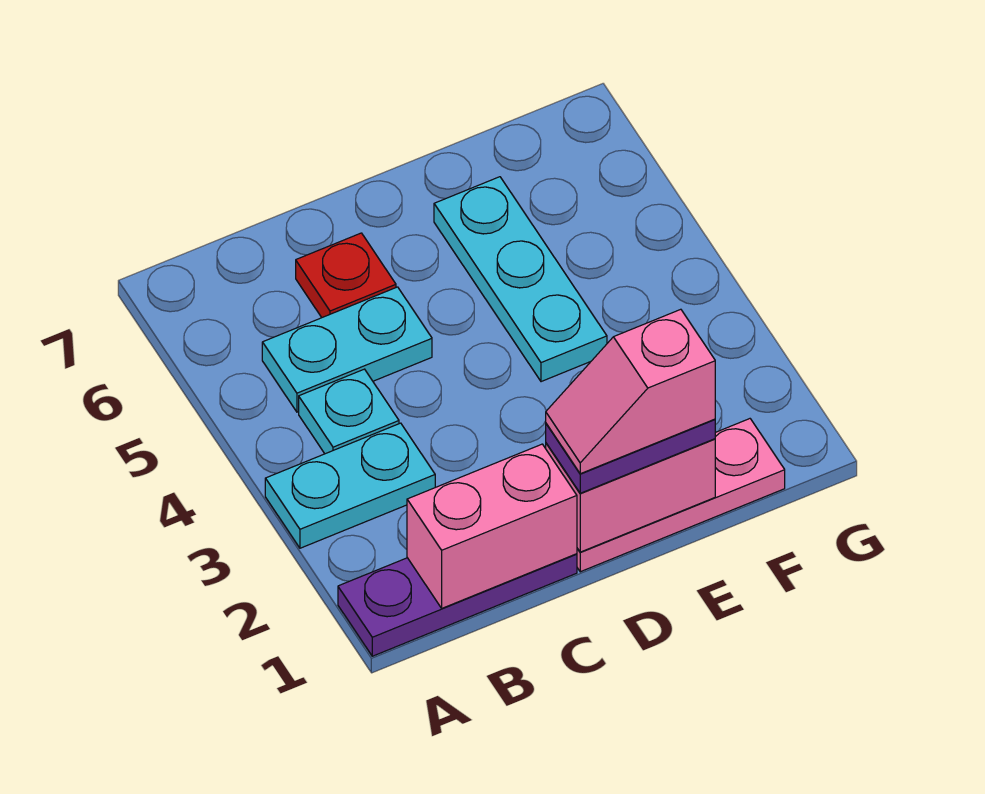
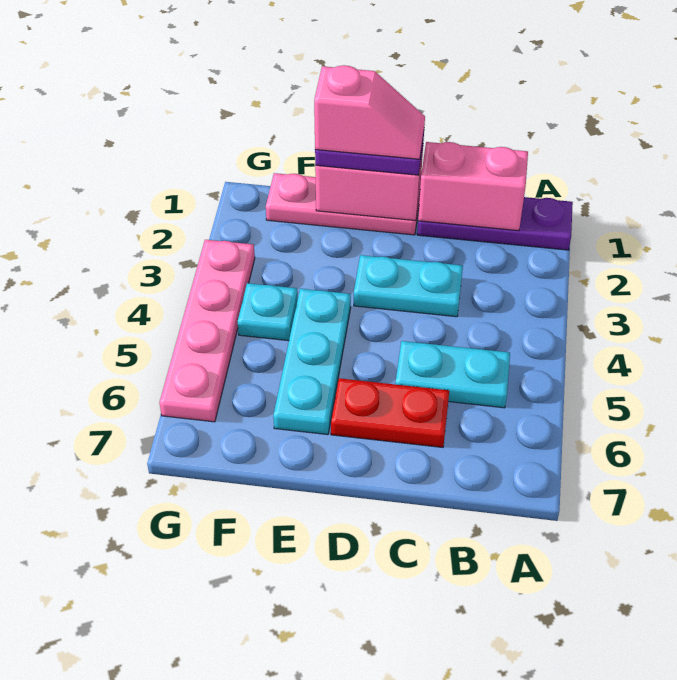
cyan 1x2 plate [265,423,435,548] -> cyan 1x2 plate moved to [354,255,463,317]
cyan 1x1 plate [299,369,399,454] -> cyan 1x1 plate moved to [238,283,298,341]
red 1x1 plate [296,233,396,317] -> red 1x2 plate [331,378,449,447]
none -> pink 1x4 plate [159,240,255,422]

